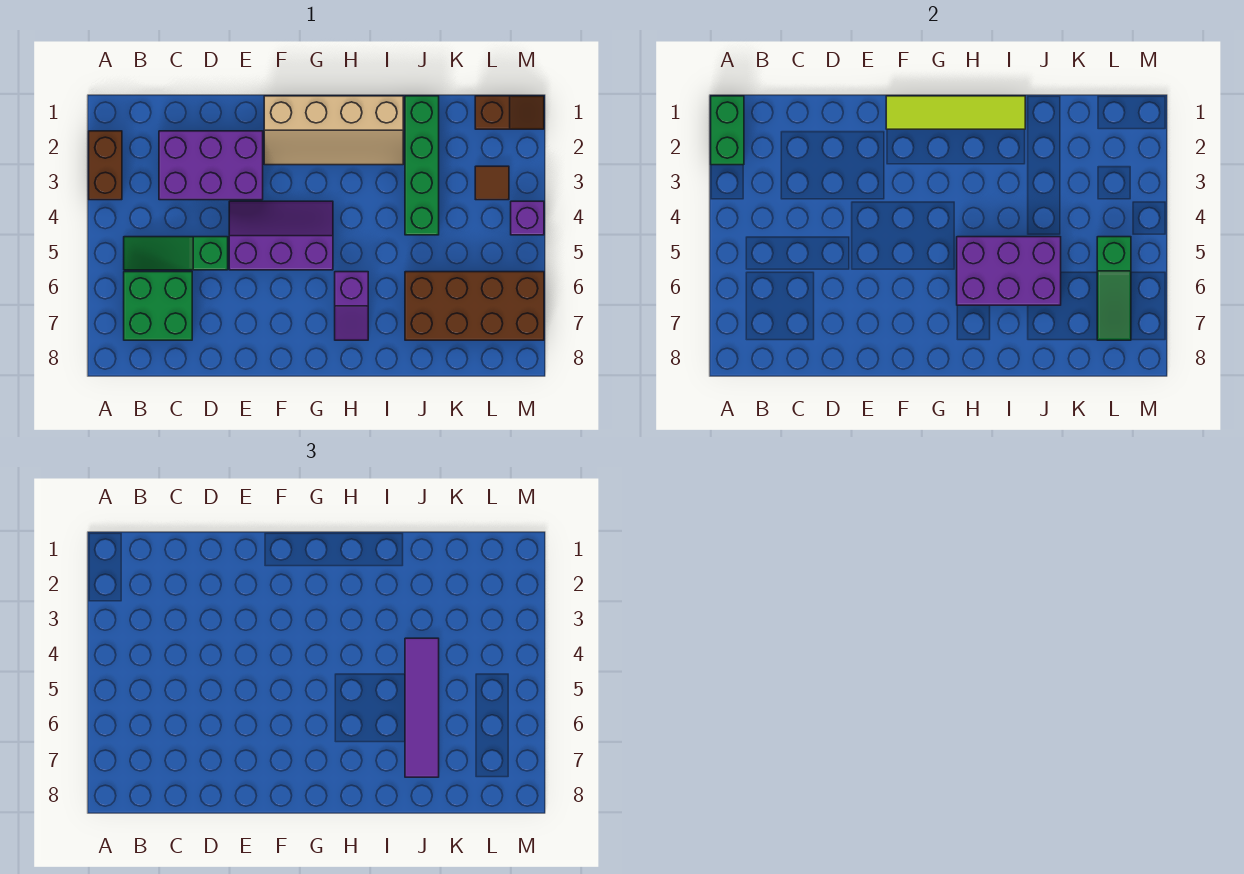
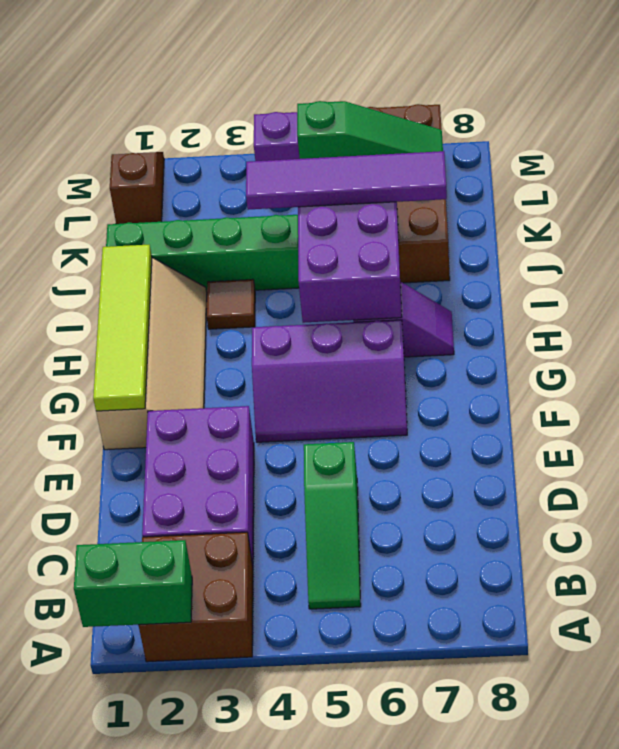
brown 1x2 brick [89,131,122,200] -> brown 2x2 brick [138,532,253,662]
green 2x2 brick [124,272,192,340] -> none
purple 2x3 slope [229,201,333,270] -> purple 2x3 slope turned to [252,320,407,442]
brown 1x1 tile [475,166,509,200] -> brown 1x1 tile moved to [206,279,255,329]

